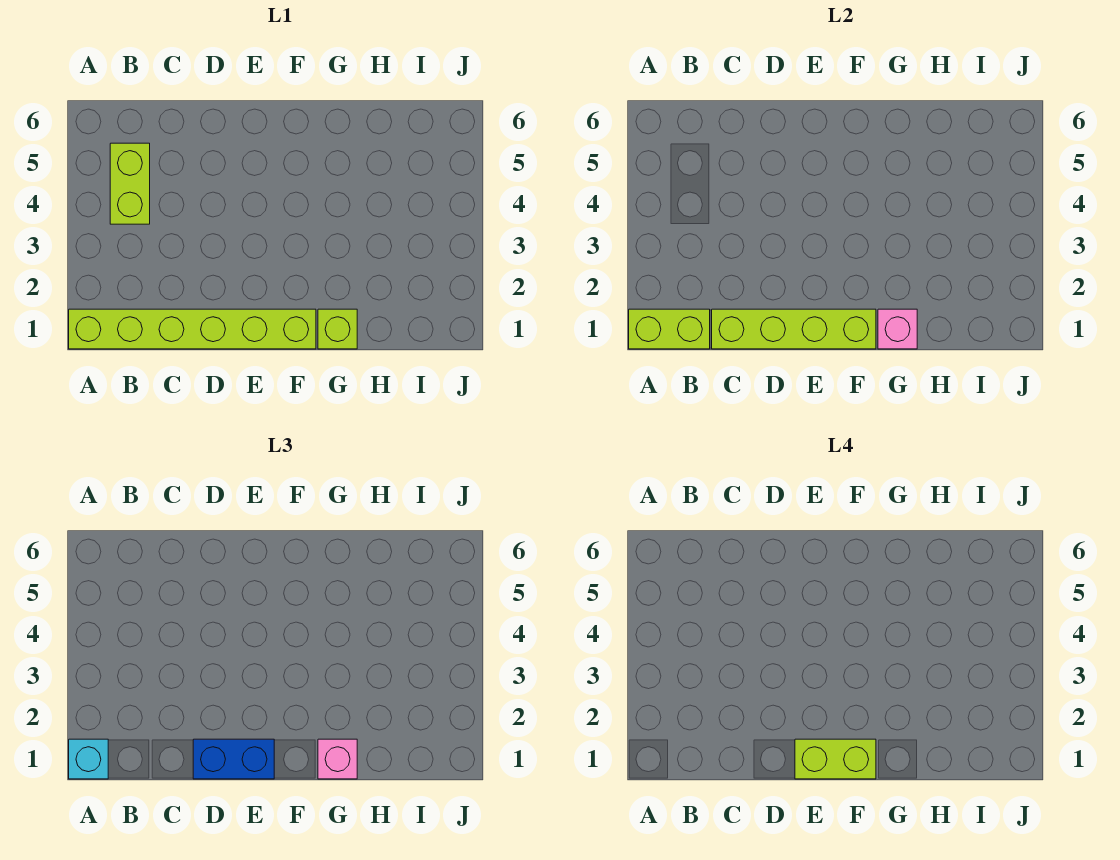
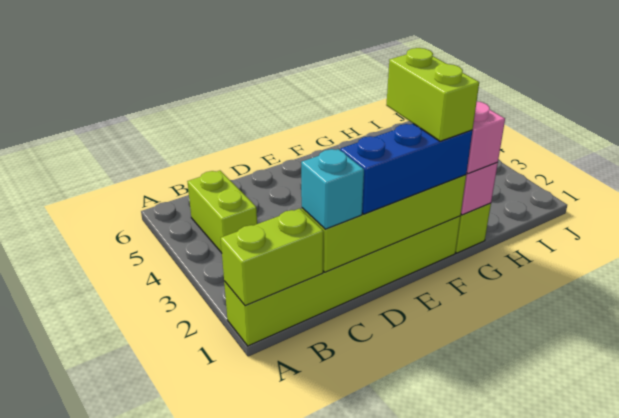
cyan 1x1 brick [69,739,108,779] -> cyan 1x1 brick moved to [301,149,364,229]
blue 1x2 brick [193,739,274,779] -> blue 1x3 brick [340,124,473,214]
lime 1x2 brick [795,739,876,779] -> lime 1x2 brick turned to [386,48,479,141]

